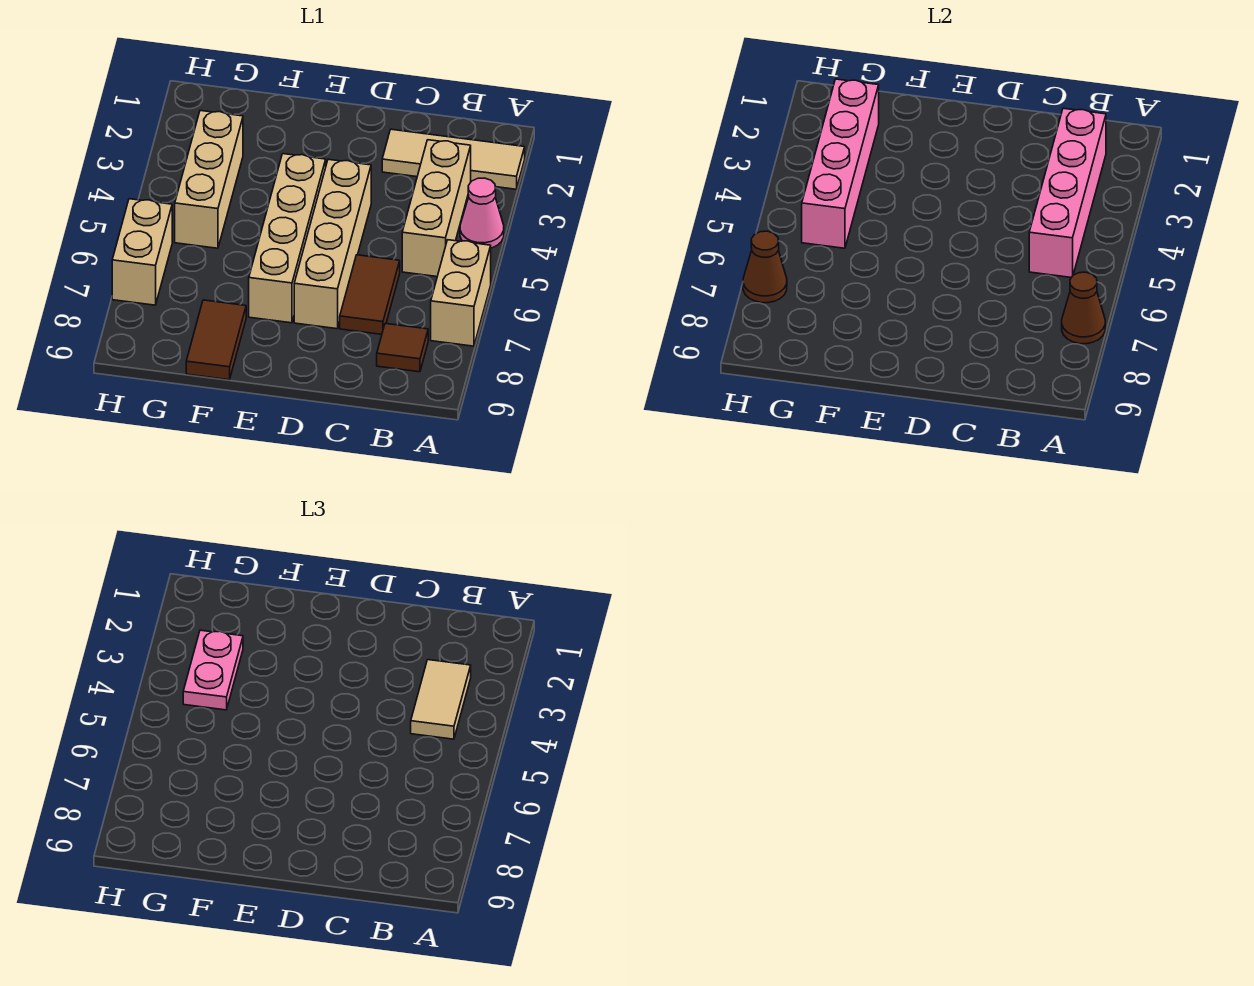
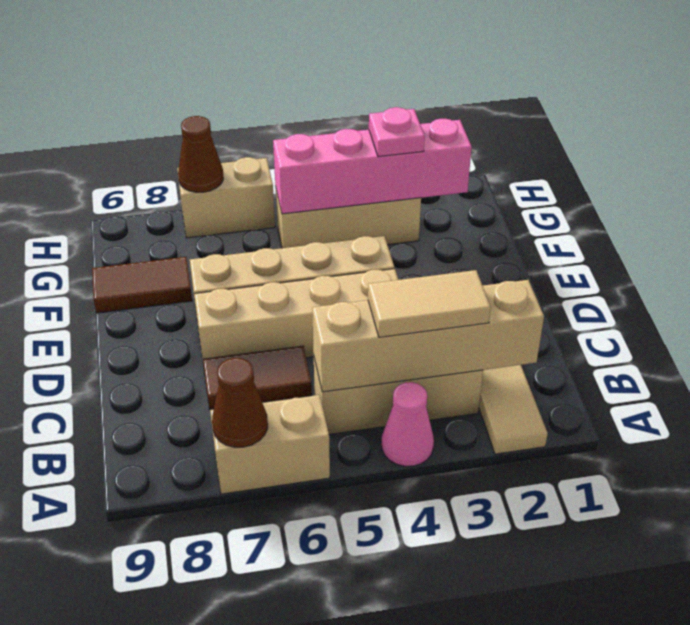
pink 1x4 brick [1029,108,1106,278] -> tan 1x4 brick [312,280,544,392]
brown 1x1 tile [377,323,428,372] -> none
pink 1x2 plate [183,630,243,710] -> pink 1x1 plate [369,107,425,157]

